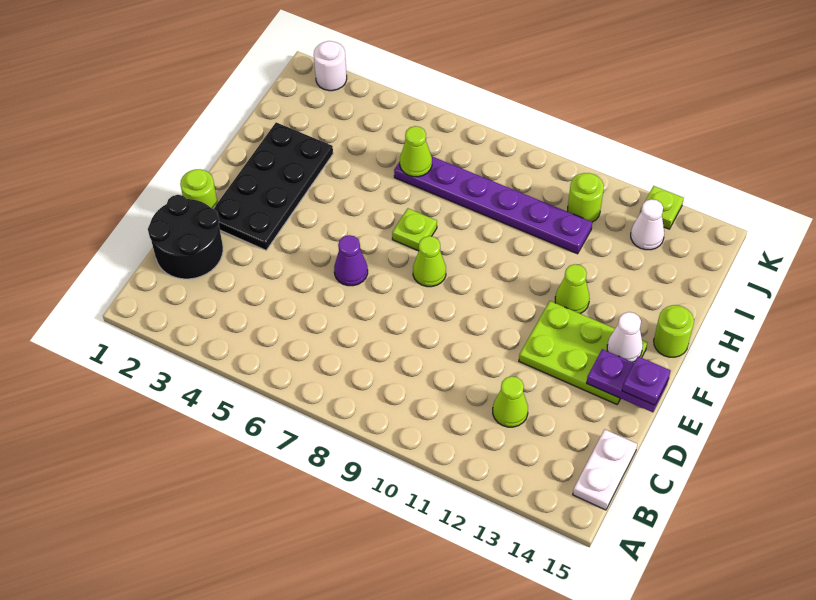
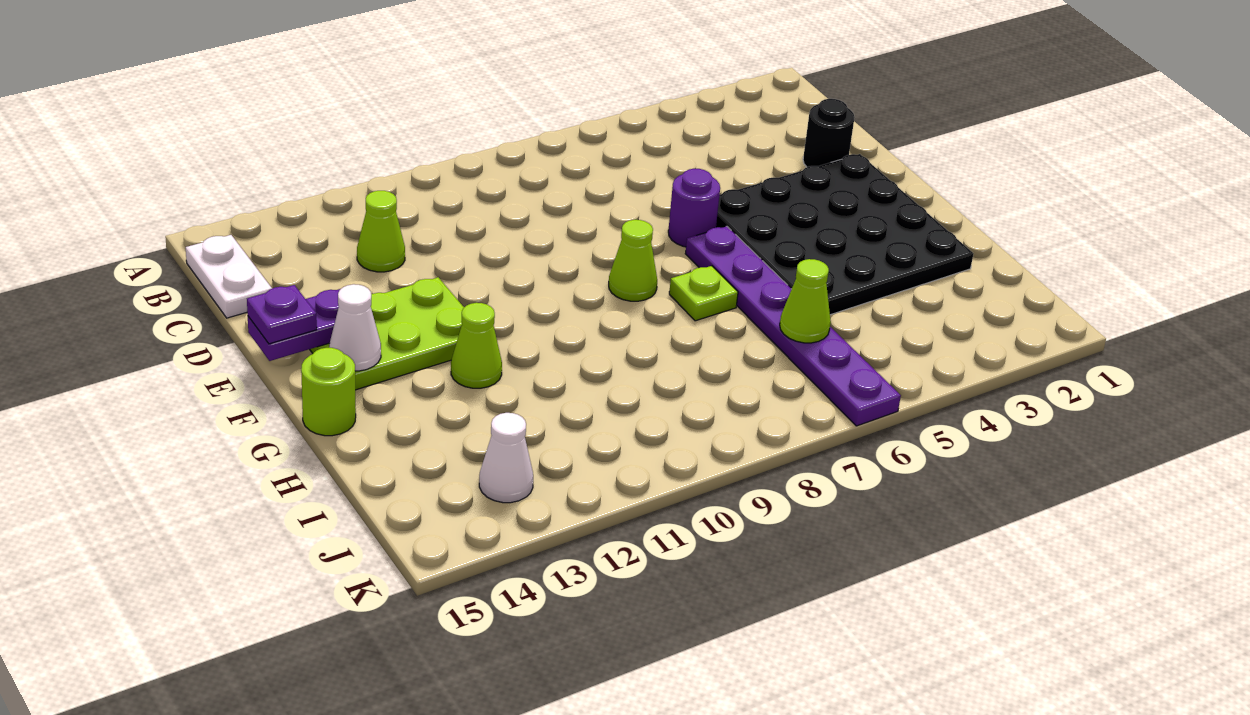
black 2x2 round brick [148,195,223,279] -> black 1x1 round brick [803,99,855,167]
lime 1x1 round brick [180,169,218,209] -> none
black 2x4 plate [213,122,333,250] -> black 4x4 plate [716,154,974,315]
purple 1x1 cone [334,235,368,286] -> purple 1x1 round brick [668,169,720,247]
purple 1x6 plate [394,156,592,254] -> purple 1x6 plate turned to [685,226,901,426]
lime 1x1 round brick [568,173,604,222] -> none
white 1x1 round brick [314,41,347,91] -> none
lime 1x1 plate [640,186,684,229] -> none

